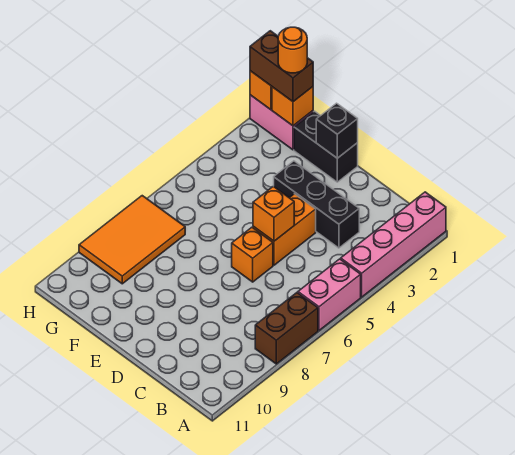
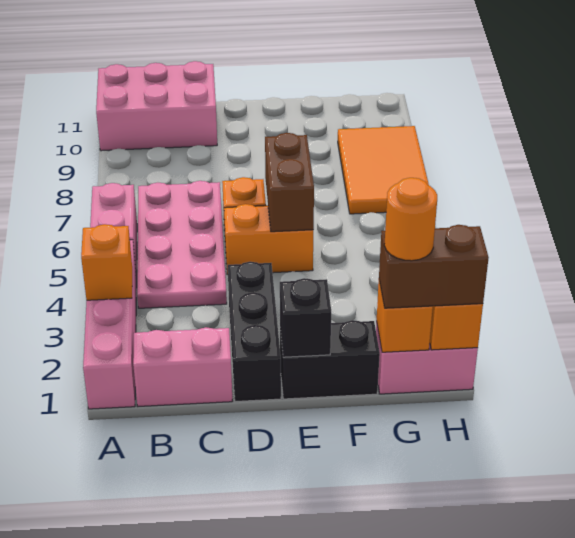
brown 1x2 brick [255,293,318,364] -> brown 1x2 brick moved to [265,133,314,232]
none -> pink 2x3 brick [96,61,217,151]
none -> pink 1x2 brick [133,327,232,406]
none -> pink 2x4 plate [137,181,227,308]
black 1x3 brick [274,161,359,248] -> black 1x3 brick turned to [228,262,281,402]
orange 1x2 brick [253,194,316,265] -> orange 1x2 brick turned to [224,204,313,275]
orange 1x1 brick [253,186,294,241] -> orange 1x1 brick moved to [81,224,132,300]

